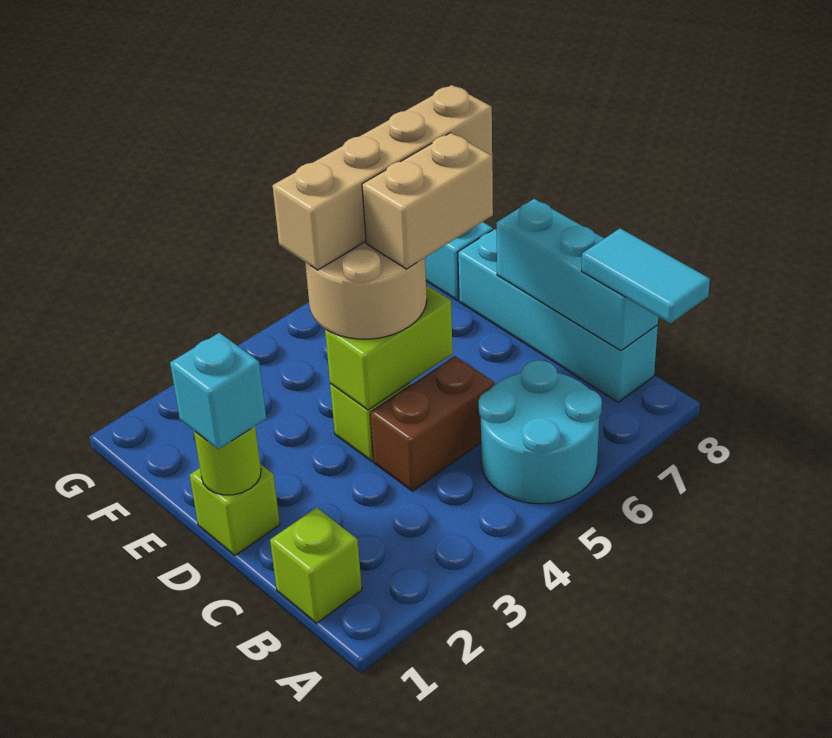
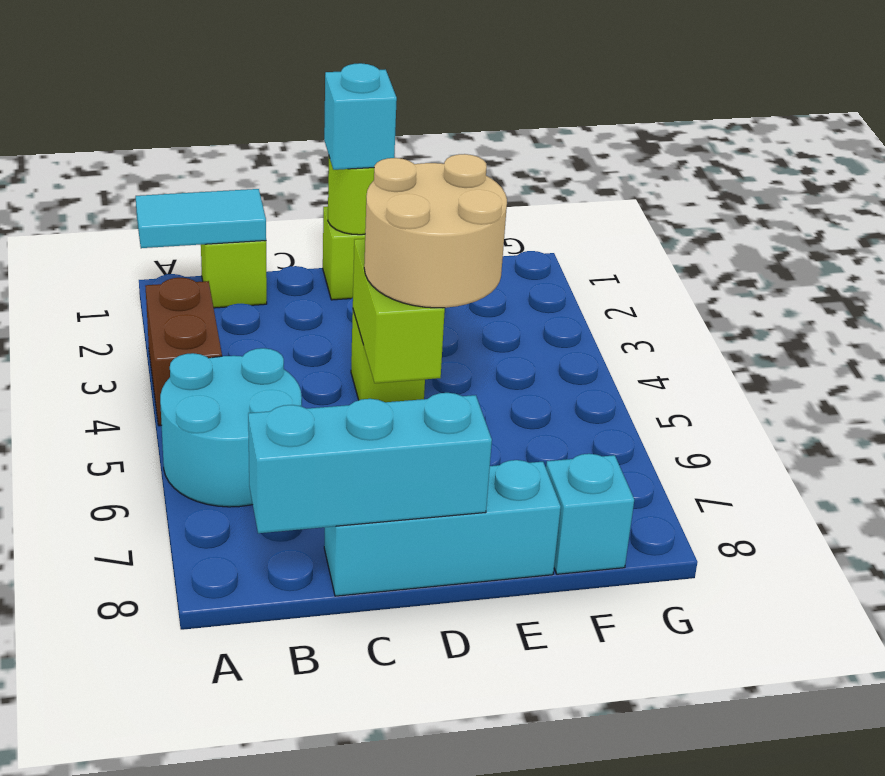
cyan 1x2 tile [581,228,710,324] -> cyan 1x2 tile moved to [136,189,266,248]
cyan 1x4 brick [458,229,658,402] -> cyan 1x3 brick [324,460,561,596]
brown 1x2 brick [370,356,495,491] -> brown 1x2 brick moved to [145,278,222,426]
tan 1x2 brick [362,133,493,269] -> none
tan 1x4 brick [273,85,492,270] -> none

